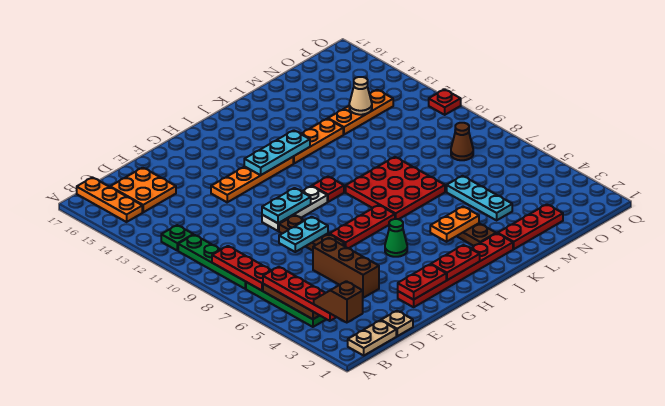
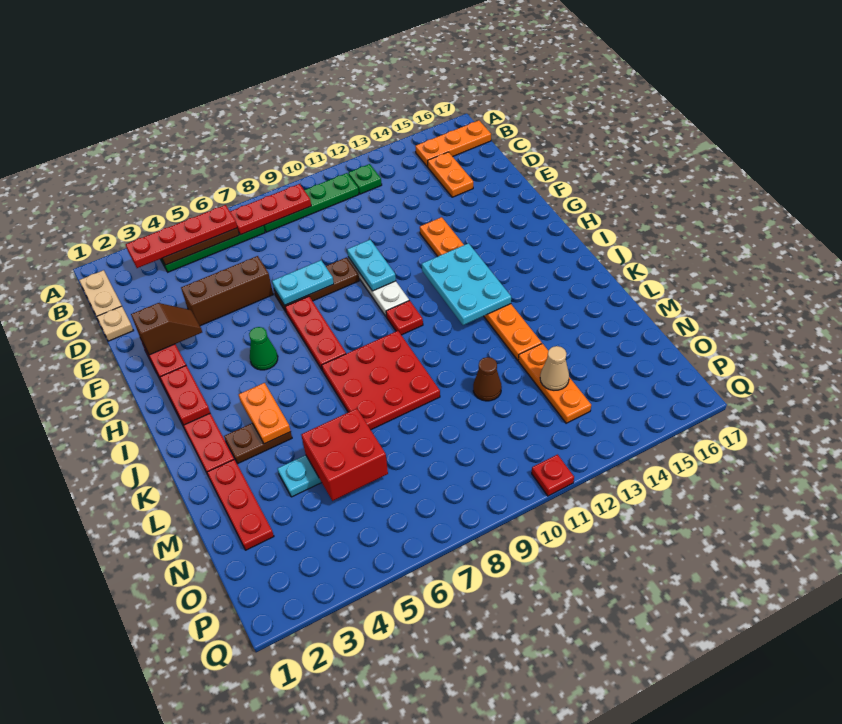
brown 1x2 slope [314,281,363,323] -> brown 1x2 slope moved to [131,303,202,355]
orange 2x2 plate [111,168,176,212] -> orange 1x2 plate [428,152,473,197]
cyan 1x2 plate [279,217,328,252] -> cyan 1x2 plate turned to [272,260,334,305]
cyan 1x3 plate [244,130,310,175] -> cyan 2x3 plate [422,243,511,325]
none -> red 2x2 brick [301,409,388,501]
brown 1x1 cone [451,123,473,160] -> brown 1x1 cone moved to [473,357,502,401]

